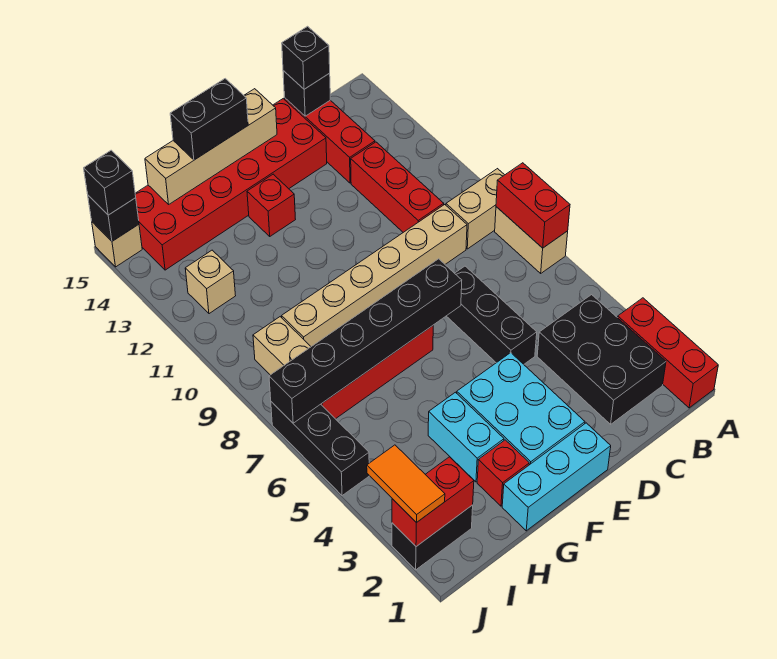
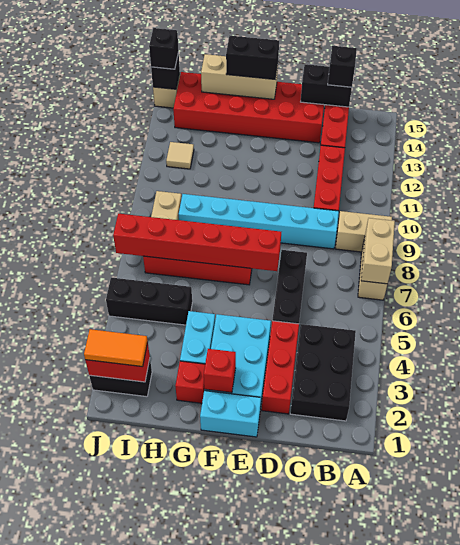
red 1x3 brick [618,298,718,408] -> red 1x3 brick moved to [262,321,299,414]
red 1x2 brick [496,163,570,248] -> tan 1x2 brick [361,218,395,284]
tan 1x6 brick [282,205,467,347] -> cyan 1x6 brick [179,194,339,249]
black 1x1 brick [283,71,330,116] -> black 1x2 brick [301,64,352,107]
cyan 1x3 brick [502,423,611,531] -> cyan 1x2 brick [200,391,261,437]
black 1x6 brick [269,259,462,423] -> red 1x6 brick [113,214,281,271]
tan 1x4 brick [145,89,277,204] -> tan 1x3 brick [201,54,278,99]
red 1x1 brick [247,174,296,236] -> red 1x1 brick moved to [204,349,236,393]
tan 1x1 brick [185,250,236,314] -> tan 1x1 tile [166,142,194,169]
orange 1x2 tile [367,445,445,523] -> orange 1x2 tile turned to [84,329,148,367]
black 1x3 brick [271,402,369,496] -> black 1x3 brick turned to [106,278,192,325]

